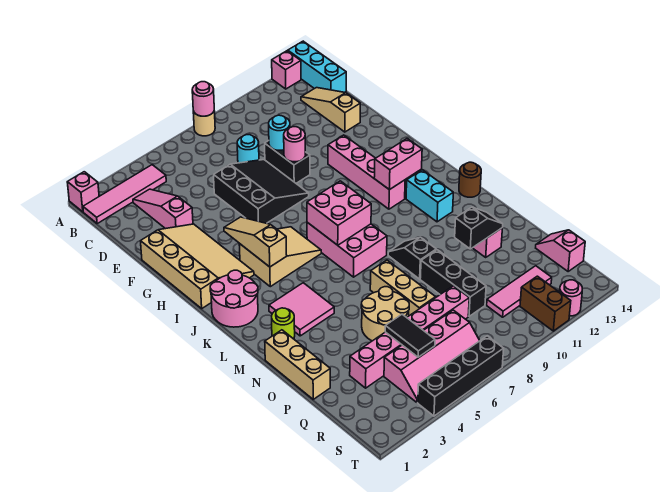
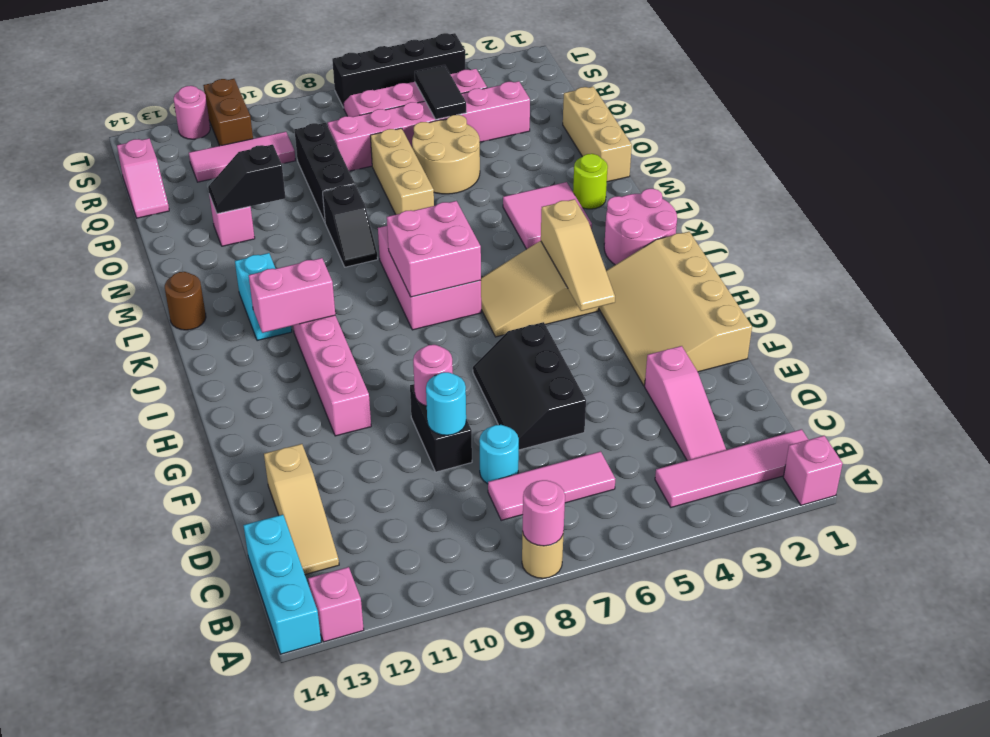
none -> pink 1x3 tile [488,451,615,520]
black 3x3 slope [214,160,309,223] -> black 2x3 slope [473,322,586,450]

